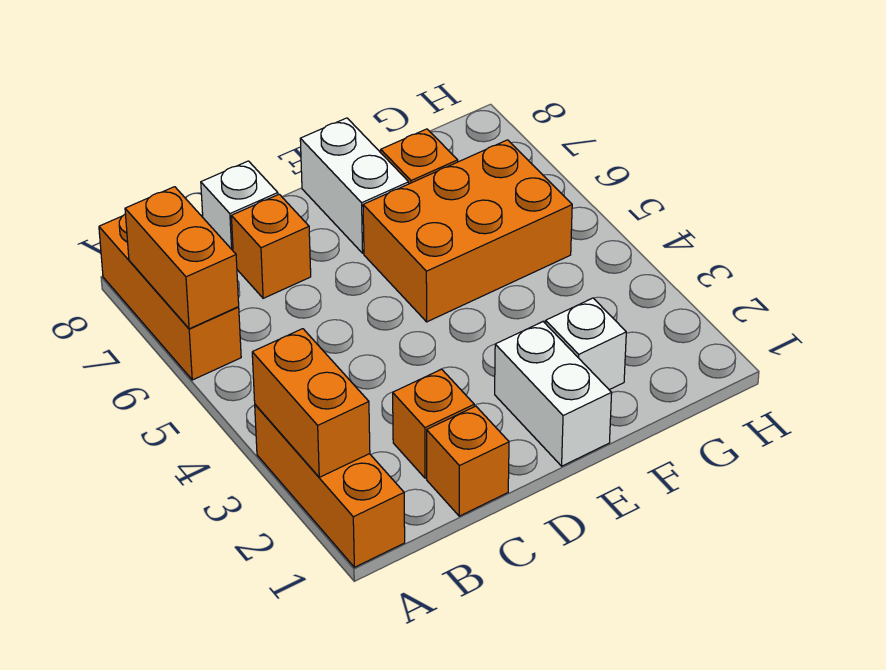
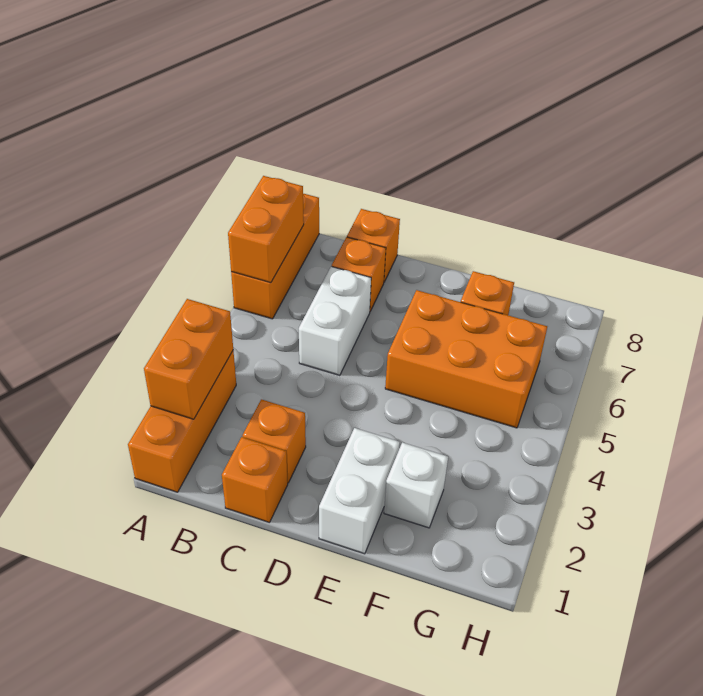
white 1x1 brick [201,161,278,250] -> orange 1x1 brick [347,209,400,282]
white 1x2 brick [300,118,409,253] -> white 1x2 brick moved to [299,266,371,375]

